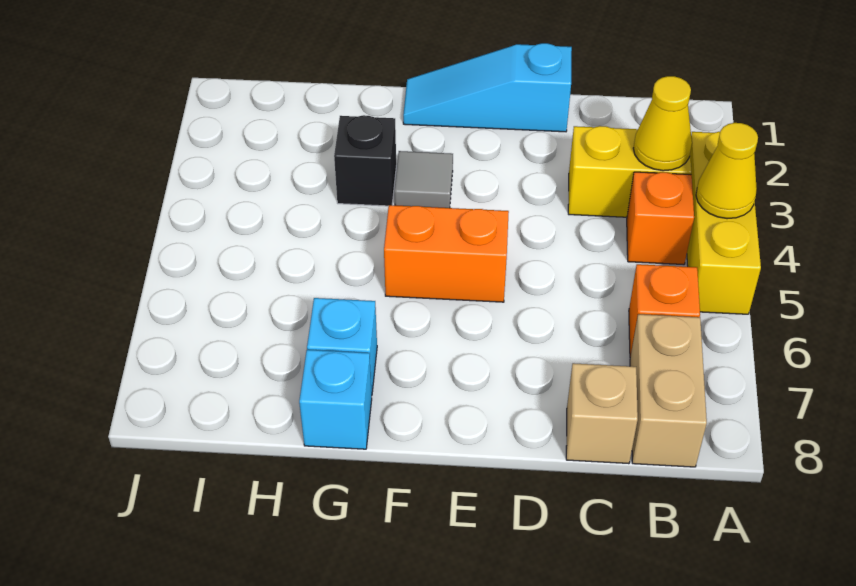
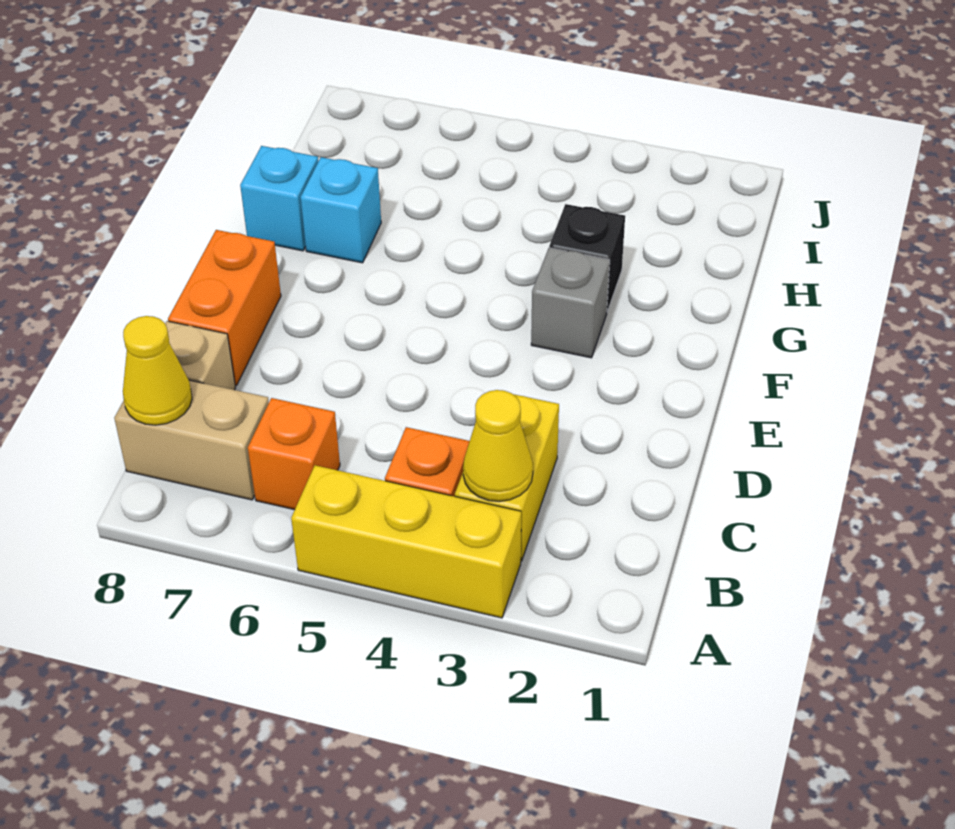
yellow 1x1 cone [696,123,758,219] -> yellow 1x1 cone moved to [123,316,192,425]
cyan 1x3 slope [403,43,572,132] -> none
orange 1x2 brick [384,205,509,302] -> orange 1x2 brick moved to [168,230,281,386]
grey 1x1 tile [395,151,453,208] -> grey 1x1 brick [531,248,610,358]

